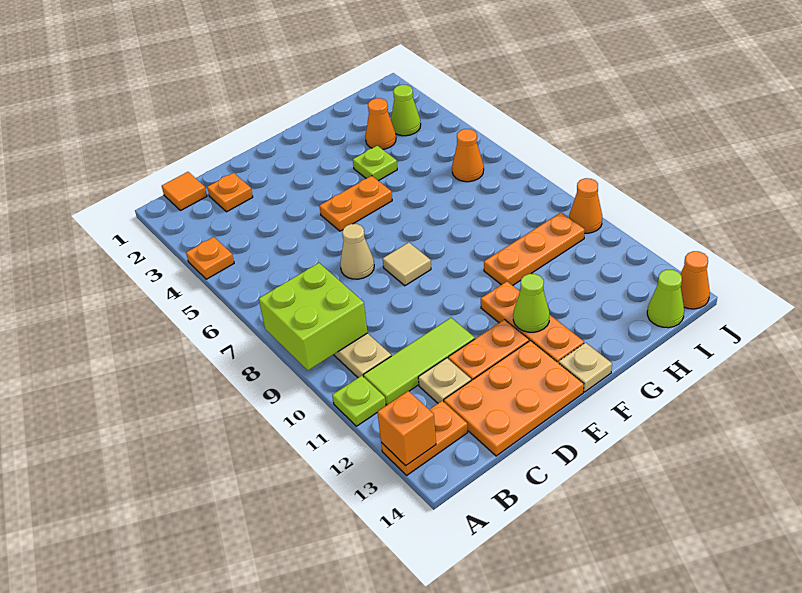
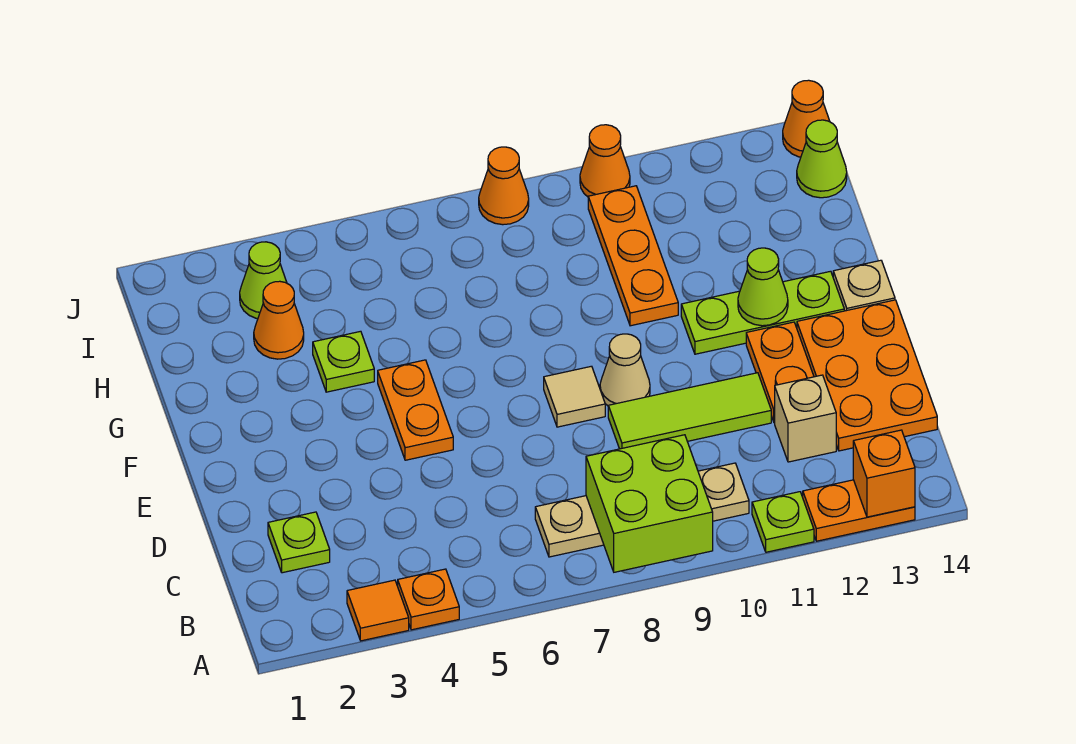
orange 1x2 plate [381,401,468,475] -> orange 1x2 plate turned to [803,480,915,541]
orange 1x1 tile [162,172,207,211] -> orange 1x1 tile moved to [347,580,409,641]
lime 1x3 tile [364,318,475,405] -> lime 1x3 tile turned to [608,373,771,449]
orange 1x1 plate [207,173,253,212] -> lime 1x1 plate [268,512,330,573]
tan 1x1 plate [418,358,471,403] -> tan 1x1 brick [775,375,836,462]
tan 1x1 cone [340,224,374,279] -> tan 1x1 cone moved to [600,334,650,406]
orange 1x3 plate [481,281,584,363] -> lime 1x3 plate [681,271,844,354]
orange 1x1 cone [452,129,484,182] -> orange 1x1 cone moved to [479,147,529,225]

